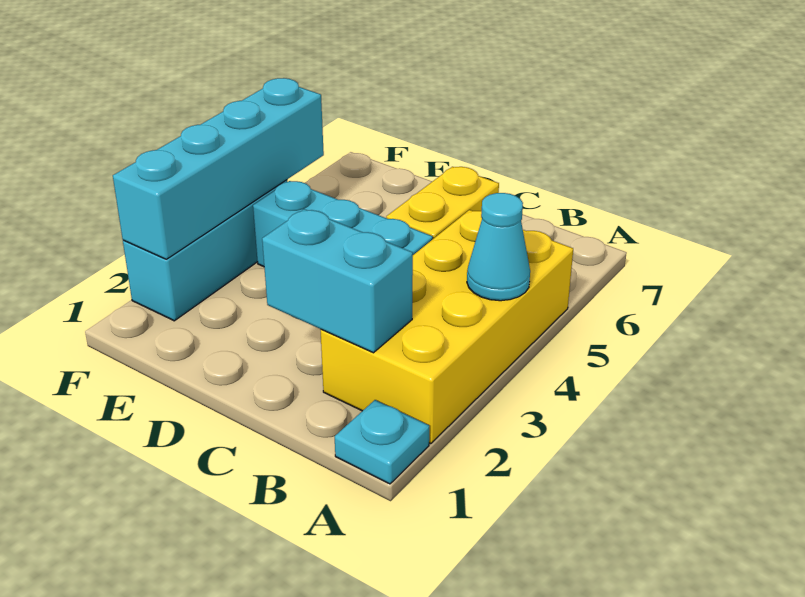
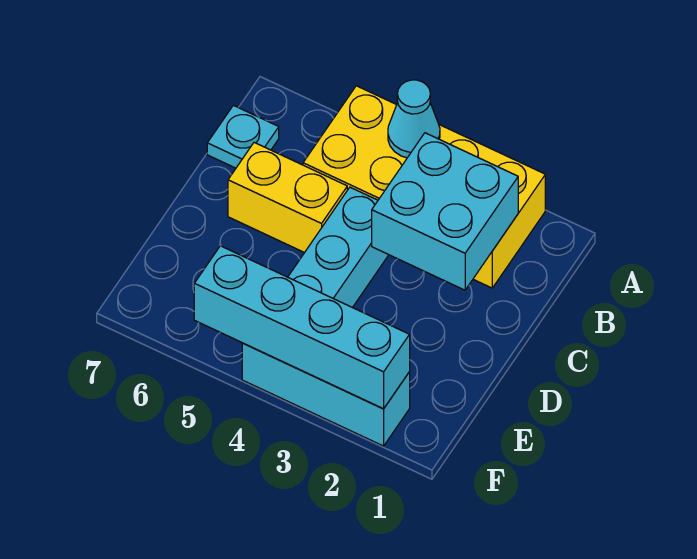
cyan 1x1 plate [335,400,429,484] -> cyan 1x1 plate moved to [207,105,279,168]
cyan 1x2 brick [262,209,413,353] -> cyan 2x2 brick [372,133,518,290]

